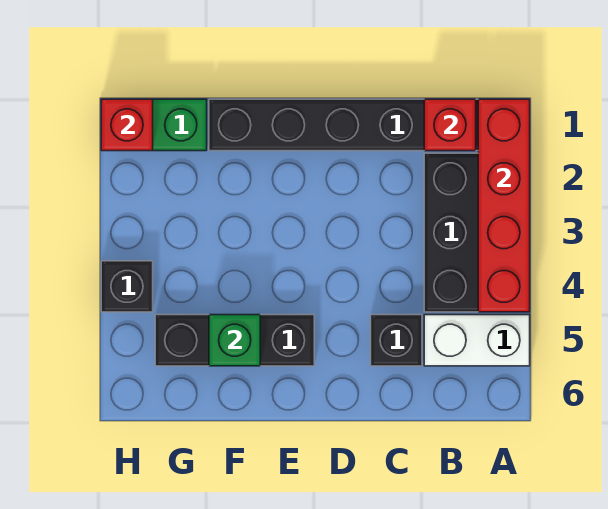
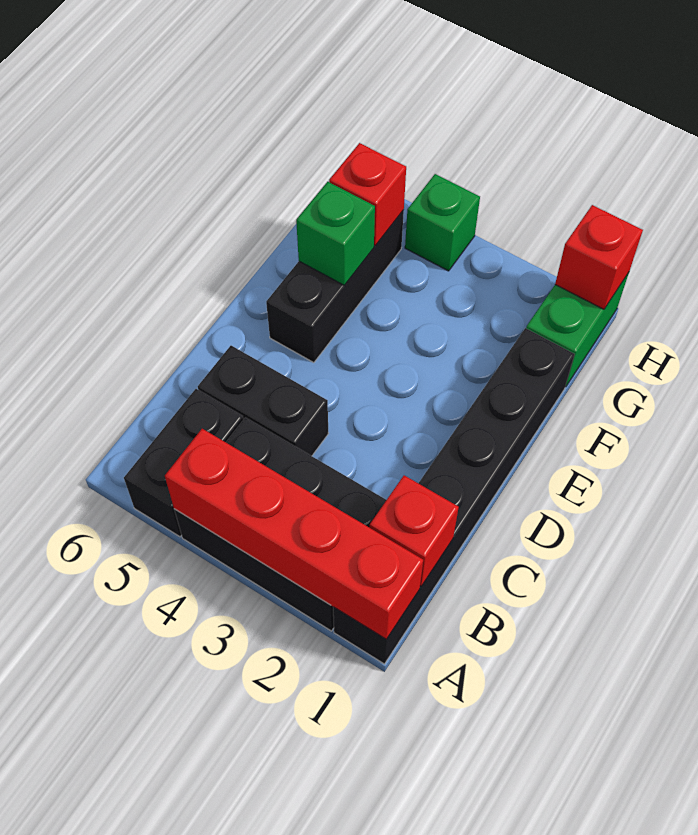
white 1x2 brick [424,315,530,366] -> black 1x2 brick [124,389,243,537]
black 1x1 brick [371,315,422,366] -> black 1x2 brick [198,346,328,456]
none -> red 1x1 brick [329,143,406,246]
black 1x1 brick [101,261,153,312] -> green 1x1 brick [405,174,480,271]

